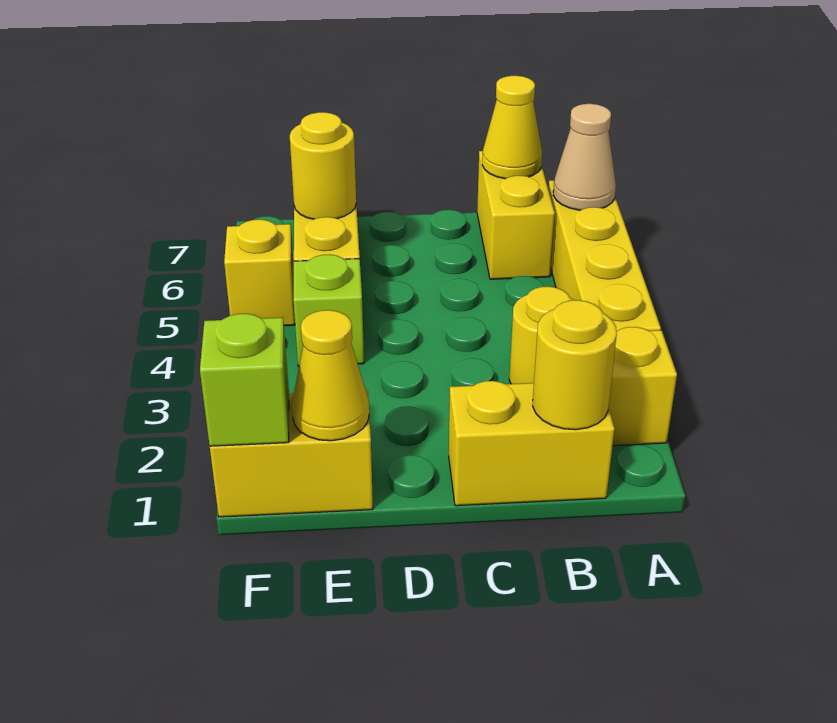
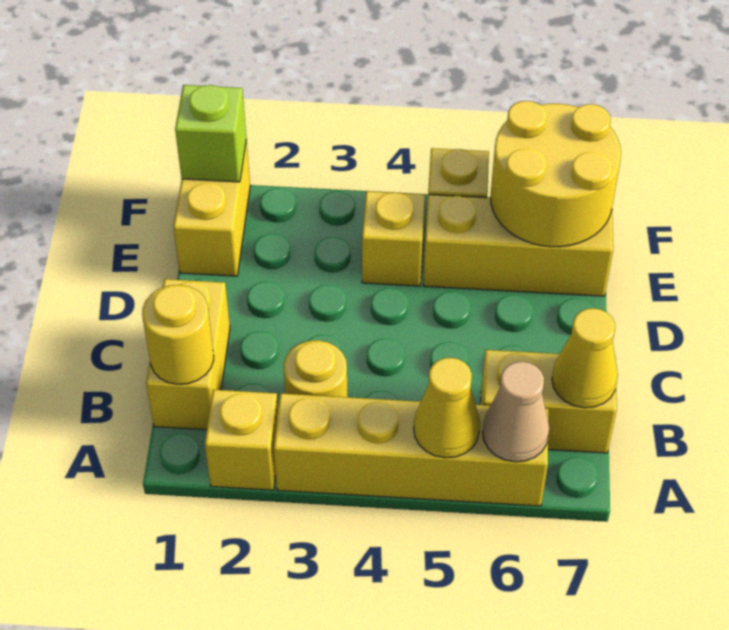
yellow 1x1 cone [292,310,369,441] -> yellow 1x1 cone moved to [414,358,480,458]
lime 1x1 brick [293,254,364,366] -> yellow 1x1 brick [362,191,425,286]
yellow 1x1 round brick [290,112,356,219] -> yellow 2x2 round brick [490,101,621,247]

